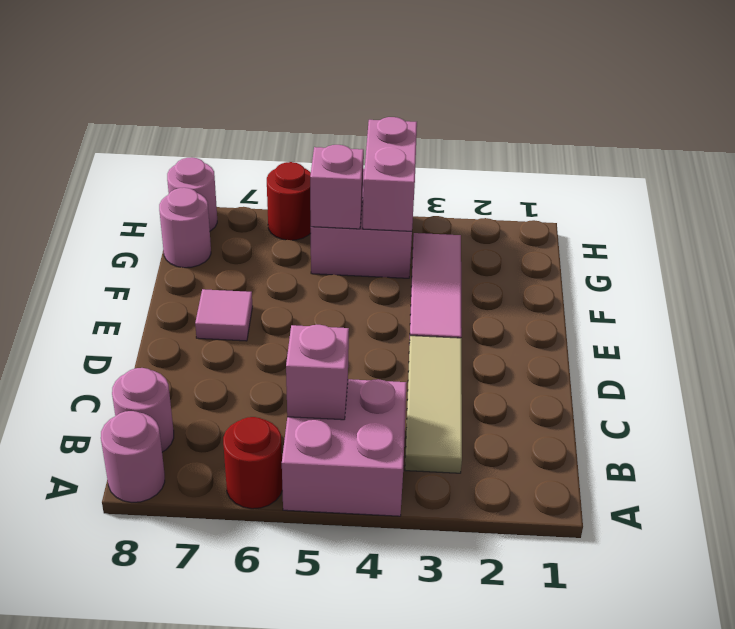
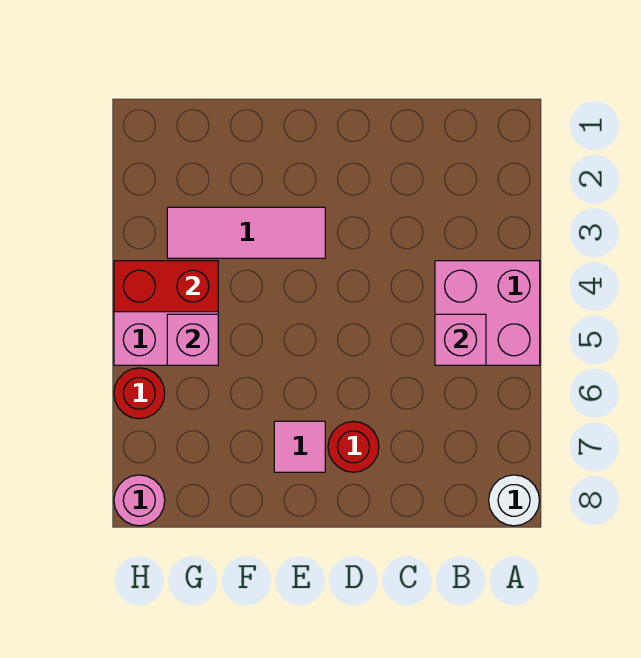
red 1x1 round brick [223,417,282,509] -> red 1x1 round brick moved to [328,421,379,472]
pink 1x1 round brick [101,411,165,502] -> white 1x1 round brick [489,475,540,526]
tan 1x3 tile [405,336,462,473] -> none
pink 1x1 round brick [112,368,174,452] -> none
pink 1x2 brick [363,117,417,231] -> red 1x2 brick [114,261,218,312]
pink 1x1 round brick [159,188,211,268] -> none

